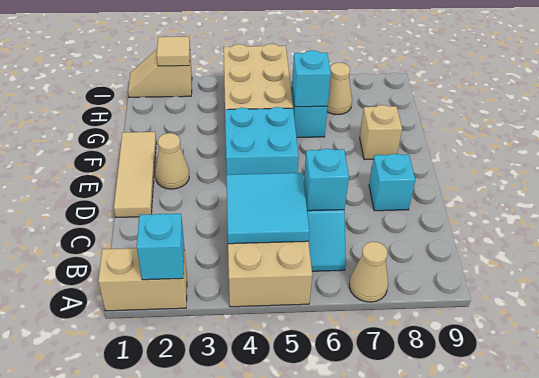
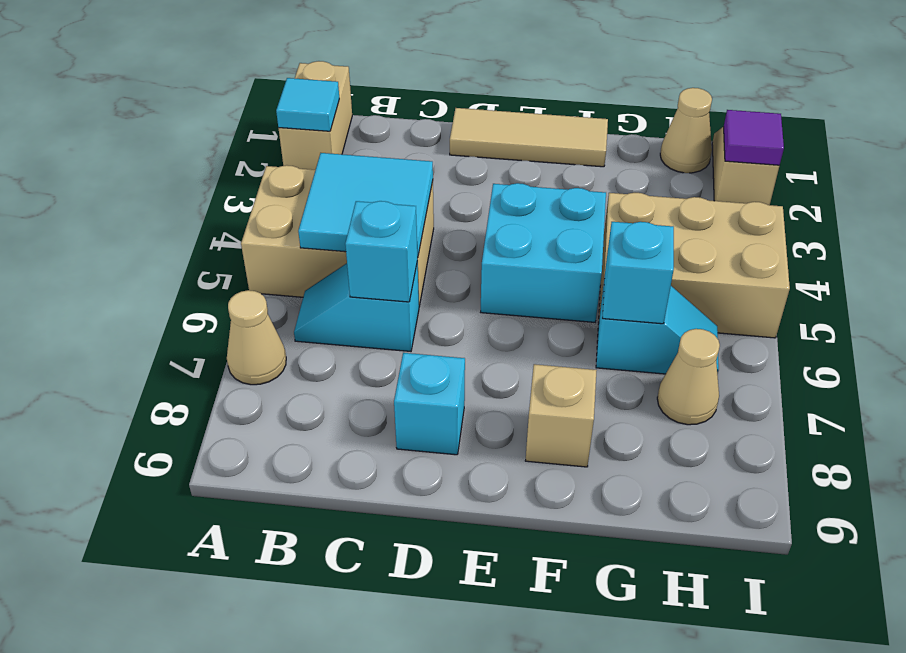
cyan 1x1 brick [137,214,184,280] -> cyan 1x1 tile [276,78,339,131]
tan 1x1 cone [155,133,189,189] -> tan 1x1 cone moved to [660,88,712,173]
tan 1x1 tile [157,36,190,66] -> purple 1x1 tile [723,110,784,165]

